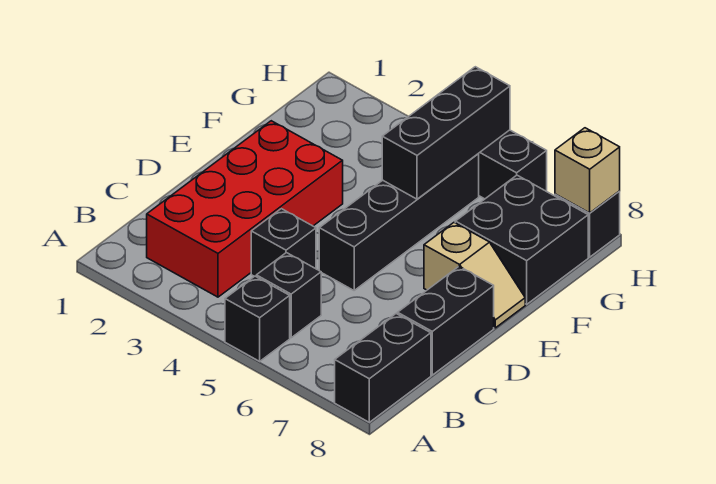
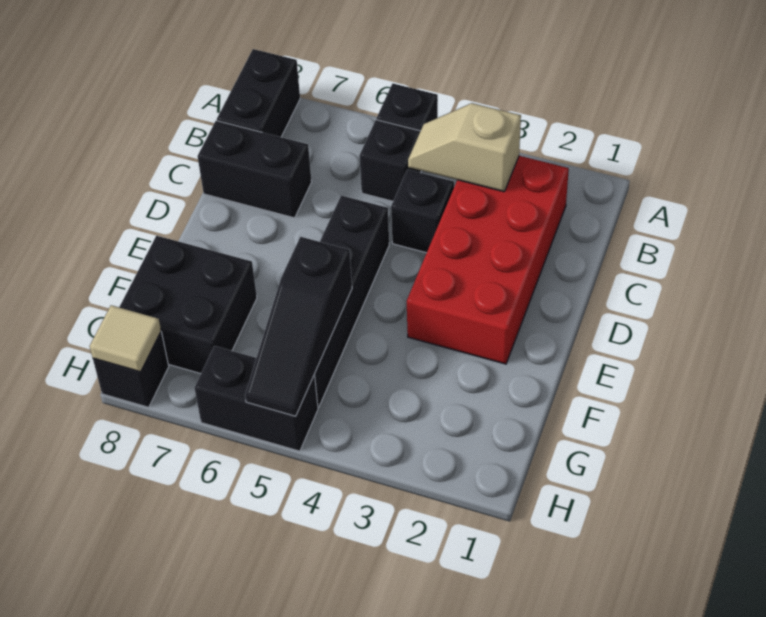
black 1x2 brick [398,266,494,375] -> black 1x2 brick turned to [198,121,312,218]
tan 1x2 slope [424,223,525,328] -> tan 1x2 slope moved to [408,103,521,192]
black 1x3 brick [382,67,510,199] -> black 1x3 slope [245,237,352,416]
tan 1x1 brick [555,128,620,213] -> tan 1x1 tile [90,305,161,372]

